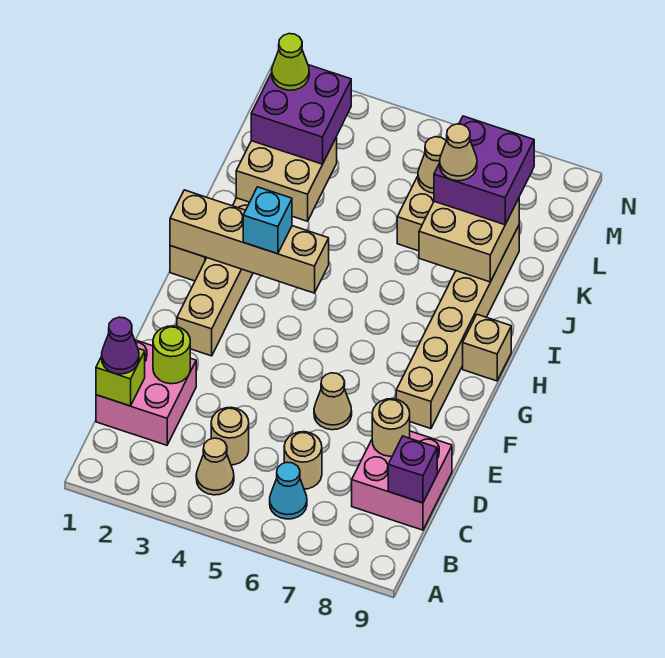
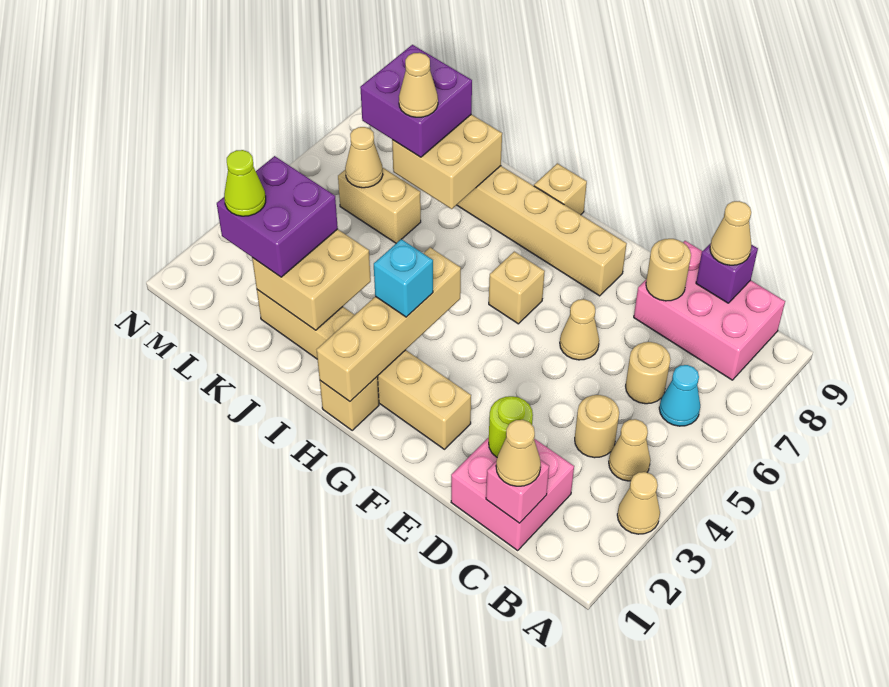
none -> tan 1x1 cone [617,472,660,534]
lime 1x1 brick [96,349,145,406] -> pink 1x1 brick [486,460,549,523]
purple 1x1 cone [102,317,139,374] -> tan 1x1 cone [496,420,541,486]
pink 2x2 brick [352,431,452,530] -> pink 2x3 brick [634,241,785,380]
none -> tan 1x1 cone [710,201,751,265]
none -> tan 1x1 brick [489,252,545,324]

